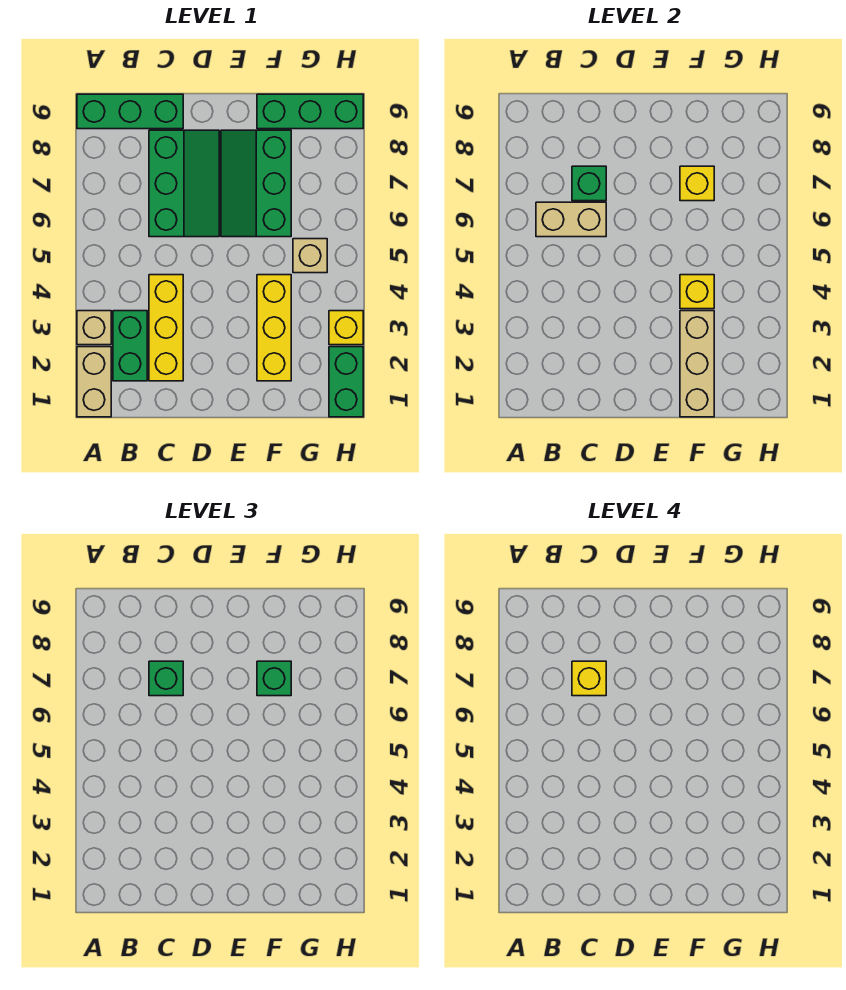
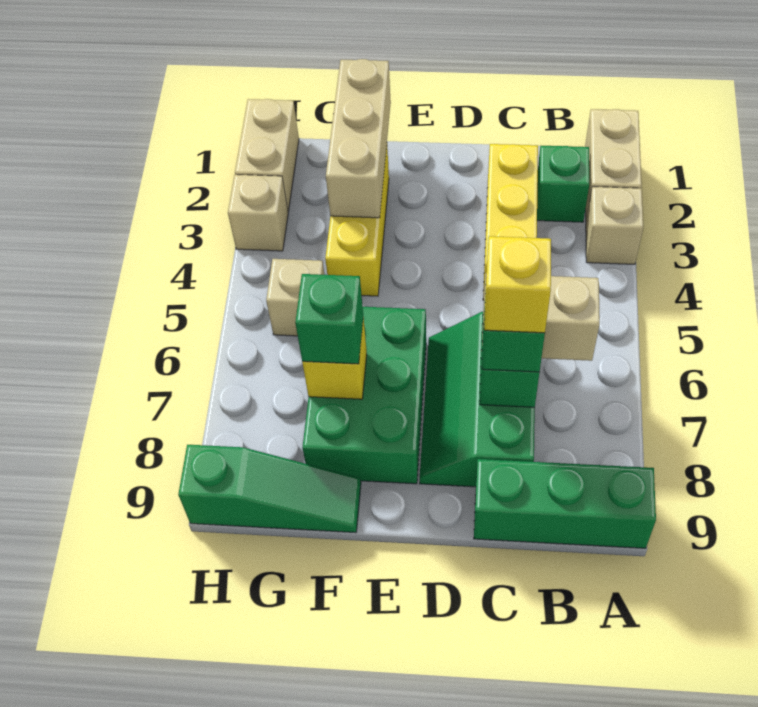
green 1x2 brick [113,311,147,381] -> green 1x1 brick [537,146,589,222]
green 2x3 slope [221,130,291,237] -> green 2x3 brick [302,307,426,484]
yellow 1x1 brick [680,275,714,309] -> none
green 1x3 brick [257,94,363,129] -> green 1x3 slope [178,445,361,533]
green 1x2 brick [329,347,363,417] -> tan 1x2 brick [235,99,299,211]
yellow 1x1 brick [329,311,363,345] -> tan 1x1 brick [228,175,288,251]

